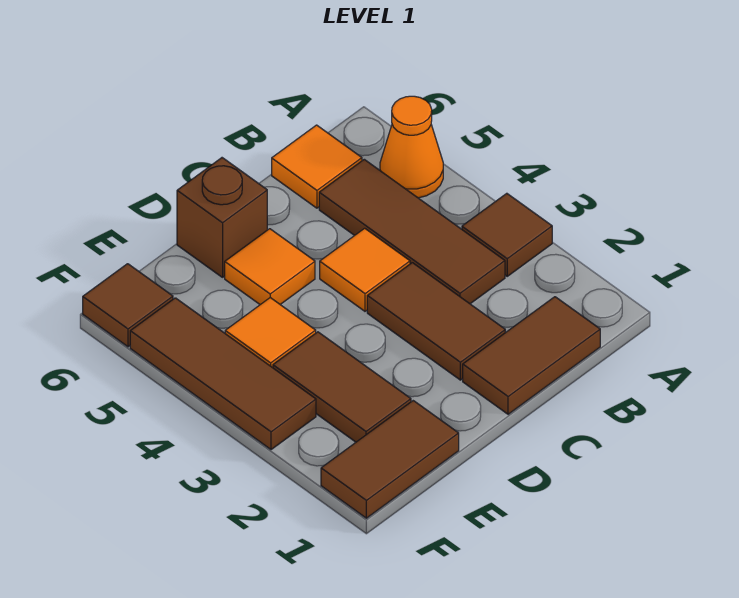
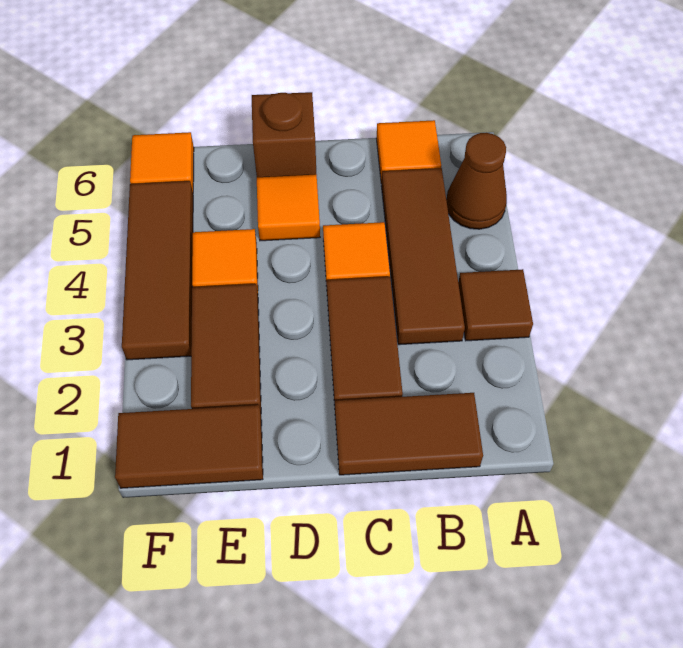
orange 1x1 cone [380,96,443,198] -> brown 1x1 cone [446,133,507,229]
brown 1x1 tile [83,264,173,347] -> orange 1x1 tile [130,132,194,192]

